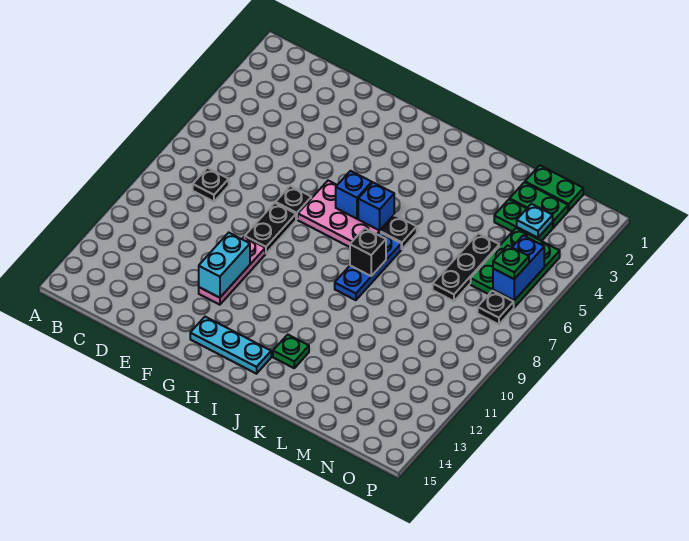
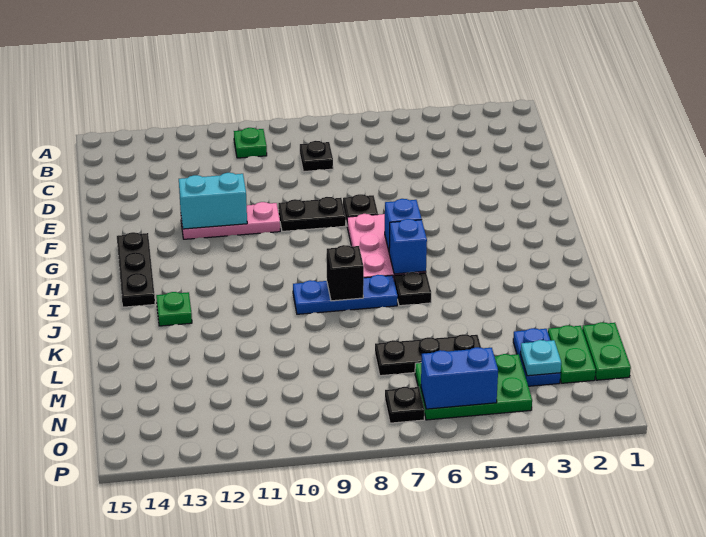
cyan 1x3 plate [190,317,271,374] -> black 1x3 plate [117,232,155,307]
green 1x2 plate [494,199,553,241] -> blue 1x2 plate [513,328,561,386]
green 1x1 plate [493,245,529,279] -> green 1x1 plate moved to [234,128,267,158]

